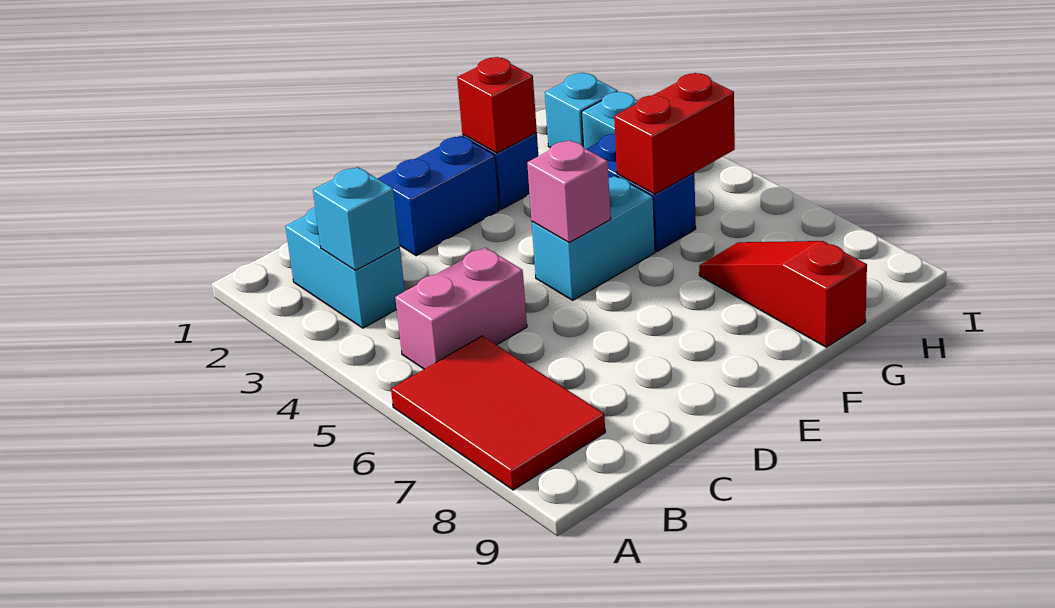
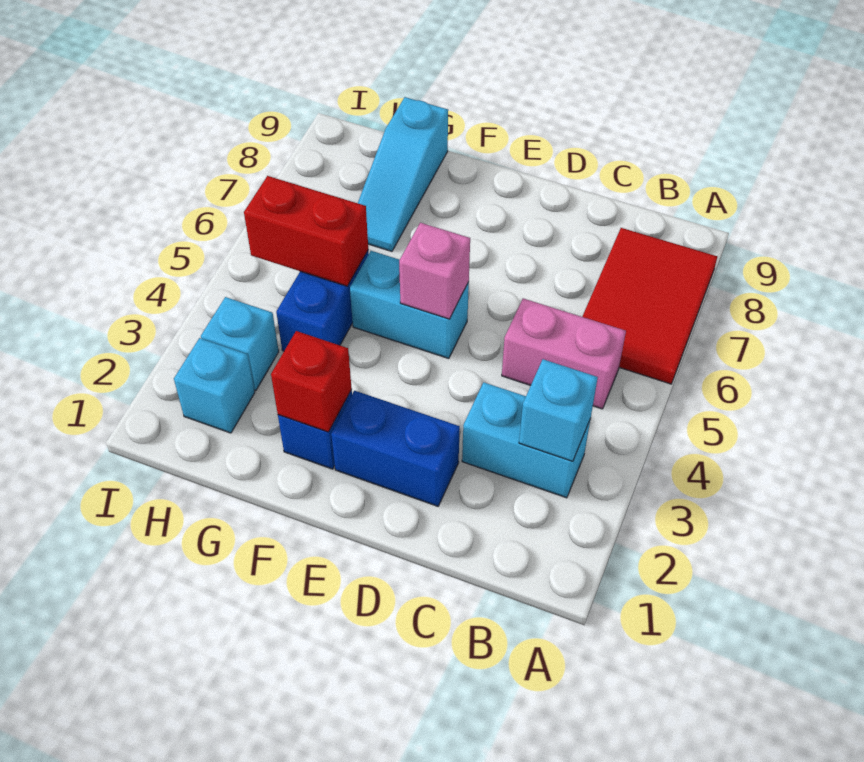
cyan 1x2 brick [285,207,405,328] -> cyan 1x2 brick turned to [462,382,590,498]
red 1x3 slope [699,241,867,347] -> cyan 1x3 slope [358,97,448,251]

